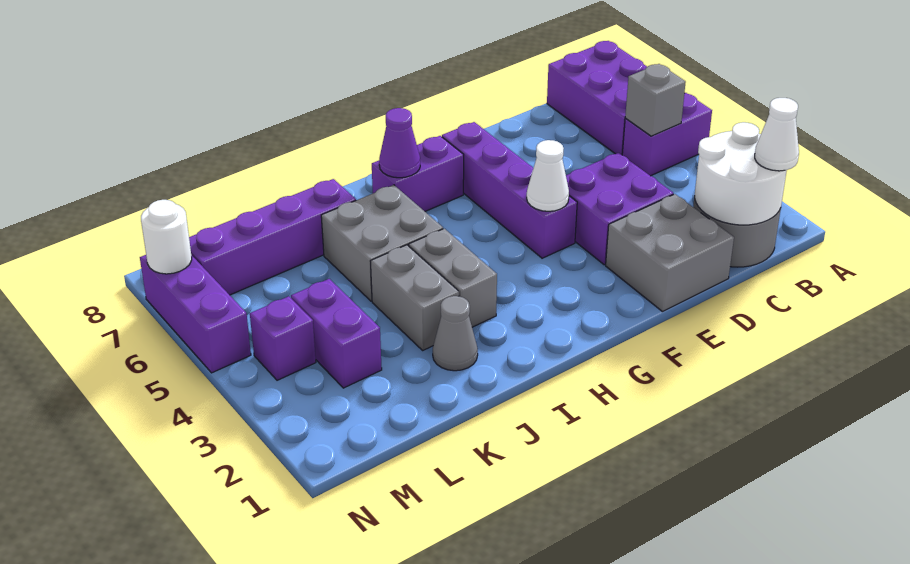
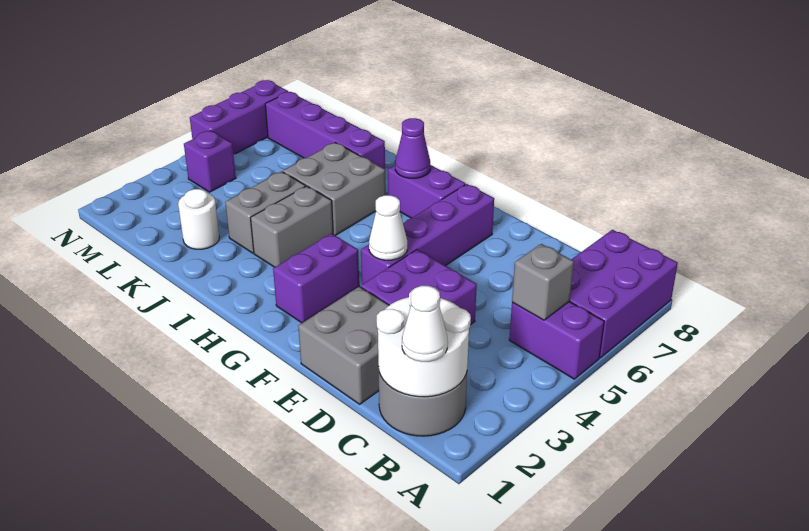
grey 1x1 cone [433,296,478,371] -> none
purple 1x2 brick [291,279,382,388] -> purple 1x2 brick moved to [273,234,359,323]
white 1x1 round brick [141,200,192,274] -> white 1x1 round brick moved to [178,189,219,249]

